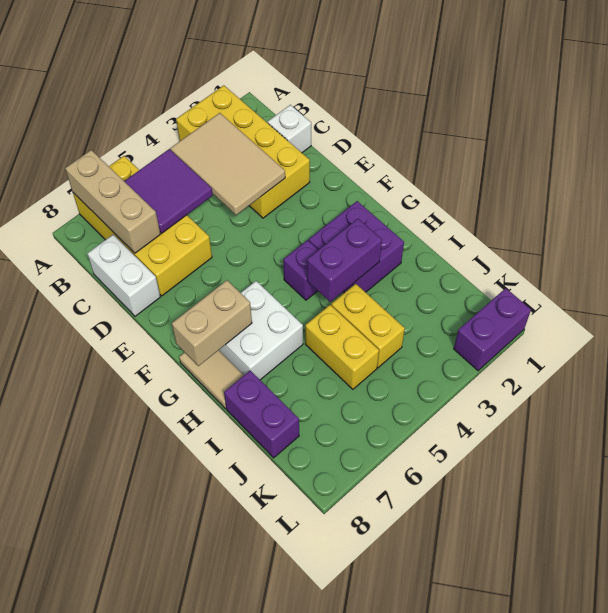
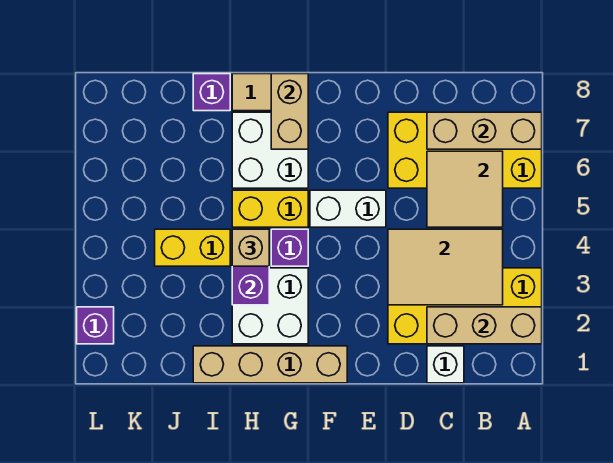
none -> tan 1x3 brick [427,307,542,344]
purple 2x2 tile [124,149,213,233] -> tan 2x2 tile [427,151,503,227]
white 1x2 brick [87,235,160,316] -> white 1x2 brick moved to [310,190,386,227]
none -> tan 1x4 brick [193,346,347,383]
purple 2x2 brick [309,201,404,293] -> white 2x2 brick [232,268,308,344]
none -> tan 1x1 brick [232,229,269,266]
yellow 1x2 brick [305,305,379,389] -> yellow 1x2 brick moved to [232,190,308,227]
purple 1x2 brick [224,371,299,458] -> purple 1x1 brick [193,74,230,111]
purple 1x2 brick [454,288,531,371] -> purple 1x1 brick [77,307,114,344]

